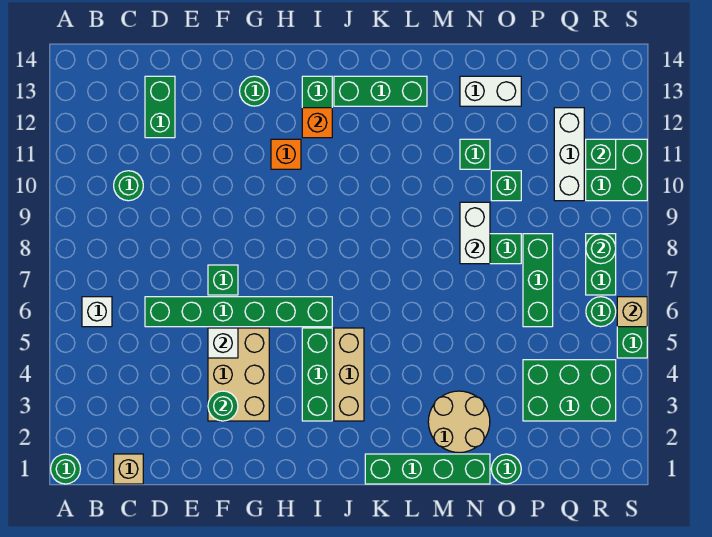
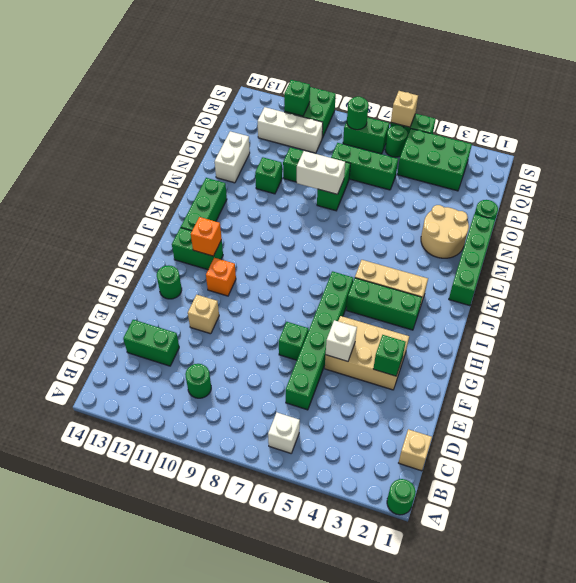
green 1x1 round brick [208,391,238,421] -> green 1x1 brick [373,335,406,376]
none -> tan 1x1 brick [188,295,219,334]
green 2x3 brick [523,360,616,421] -> green 2x3 brick turned to [397,129,472,191]

